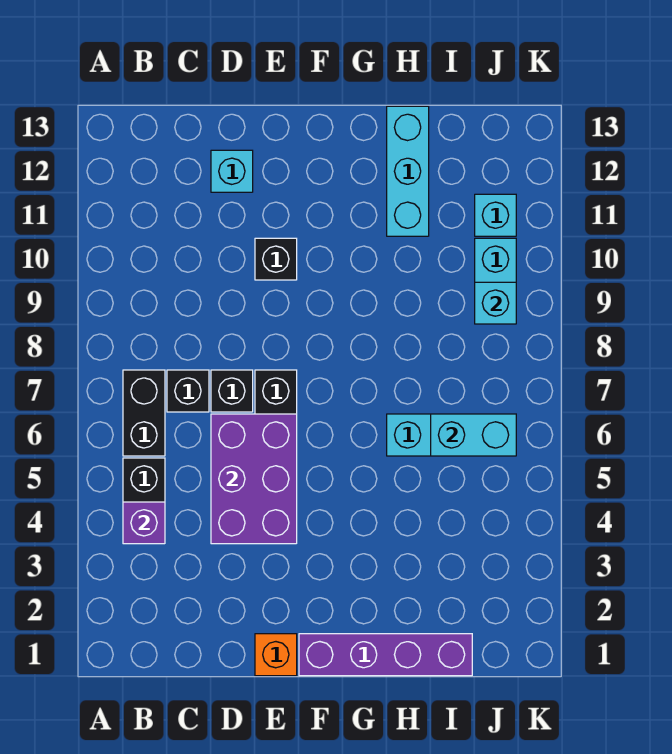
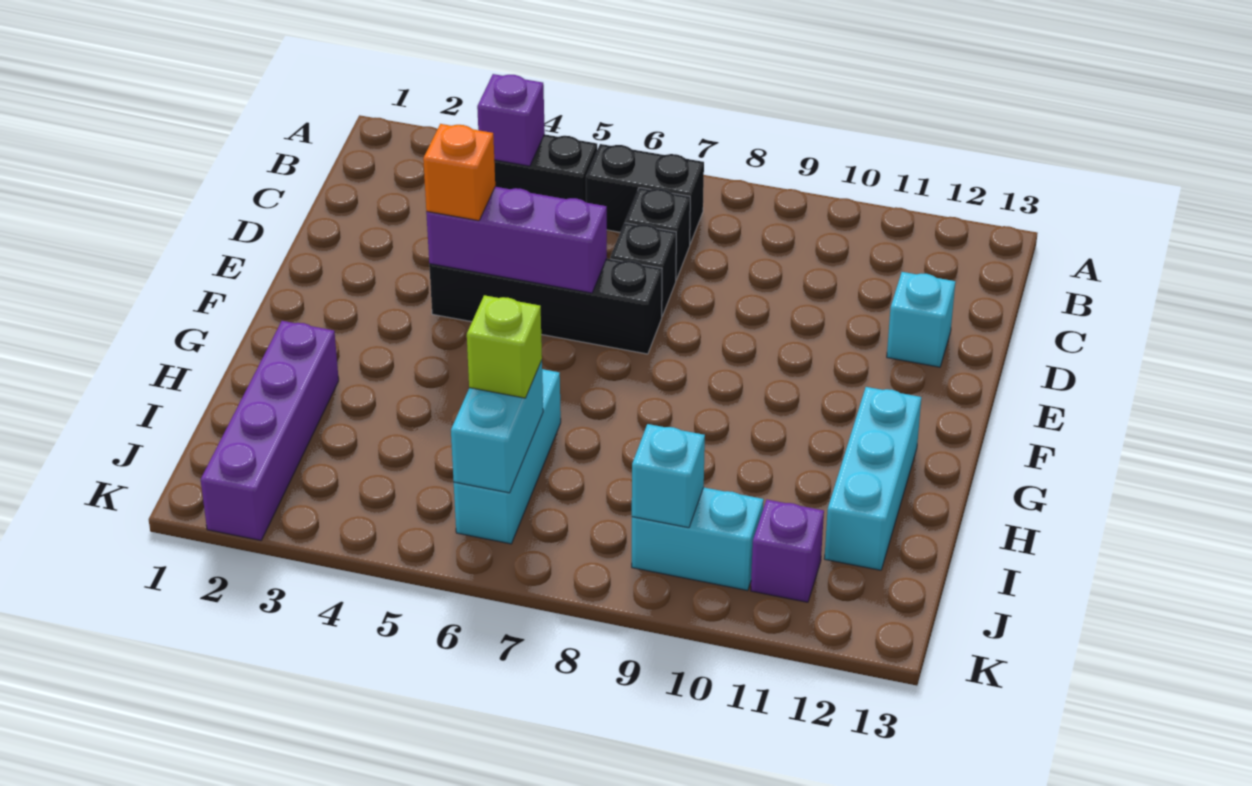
purple 2x3 brick [211,414,297,544] -> purple 1x3 brick [426,187,607,293]
orange 1x1 brick [255,634,297,676] -> orange 1x1 brick moved to [423,124,495,221]
black 1x1 brick [255,238,297,280] -> none
purple 1x4 brick [299,634,472,676] -> purple 1x4 brick moved to [201,321,339,540]
cyan 1x3 brick [387,106,429,236] -> cyan 1x3 brick turned to [824,387,921,570]
none -> lime 1x1 brick [467,295,542,398]
cyan 1x1 brick [475,194,516,236] -> purple 1x1 brick [751,500,824,602]

